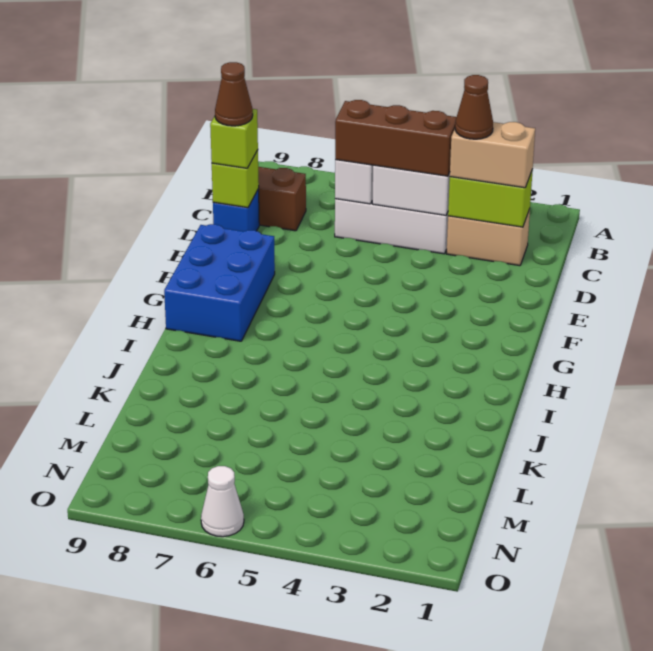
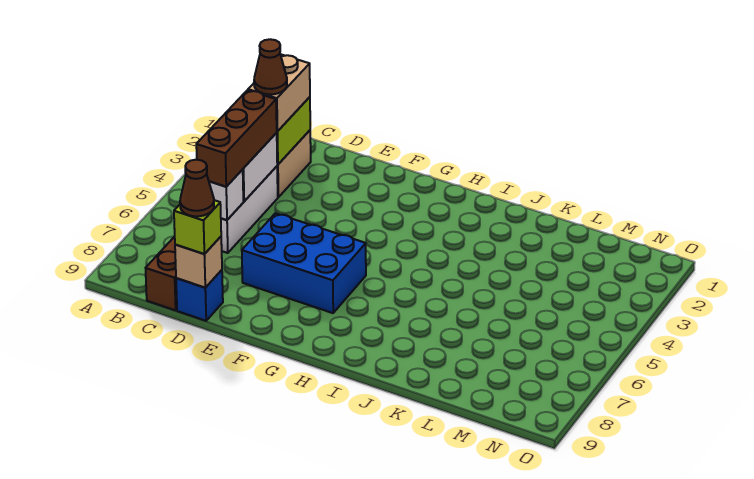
lime 1x1 brick [212,150,259,208] -> tan 1x1 brick [175,237,222,288]
blue 2x3 brick [164,224,275,341] -> blue 2x3 brick moved to [242,213,366,313]
white 1x1 cone [201,466,244,537] -> none

